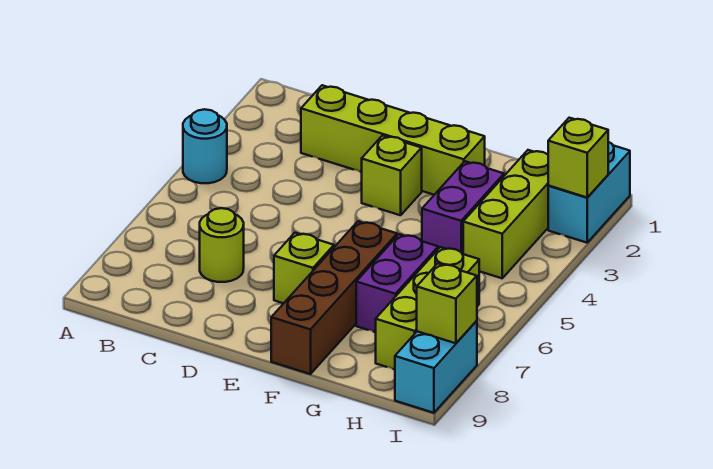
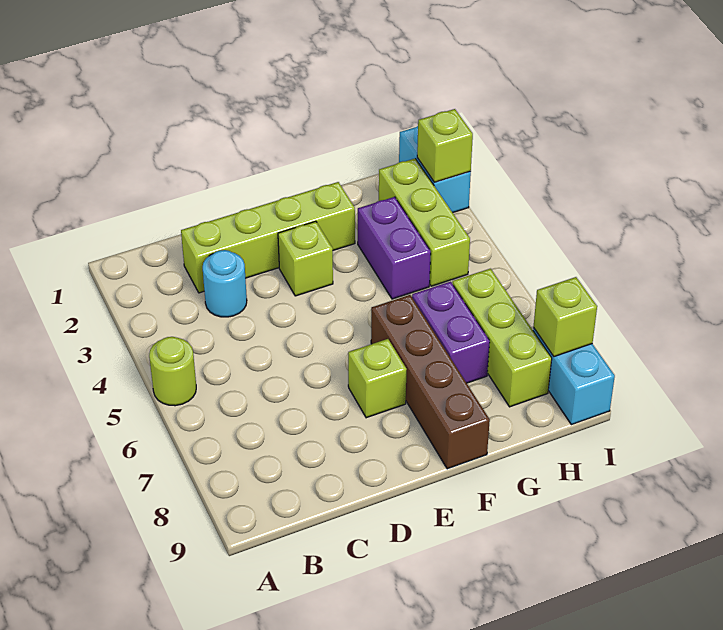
cyan 1x1 round brick [183,109,227,183] -> cyan 1x1 round brick moved to [203,250,247,317]
lime 1x1 round brick [200,208,244,282] -> lime 1x1 round brick moved to [149,337,196,406]

